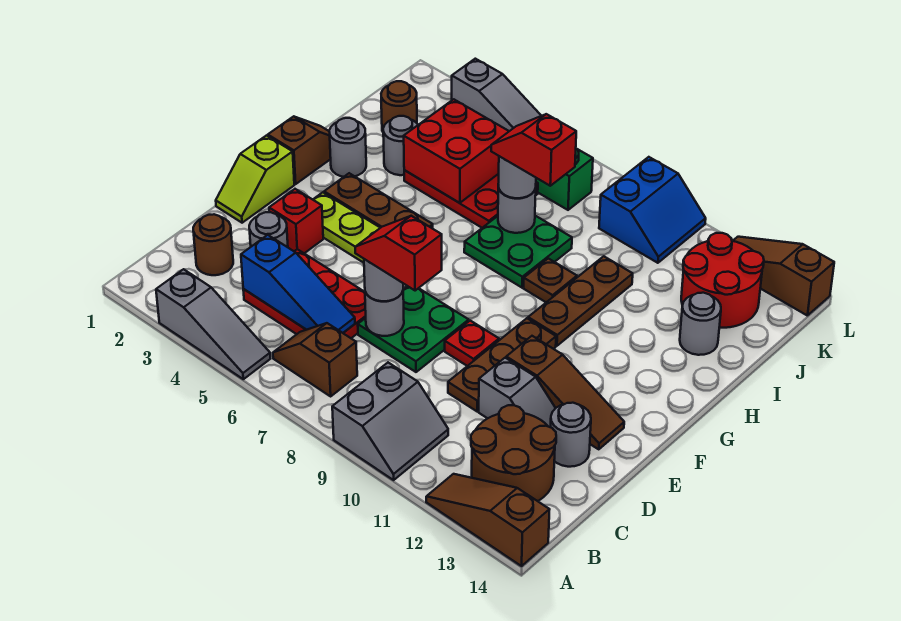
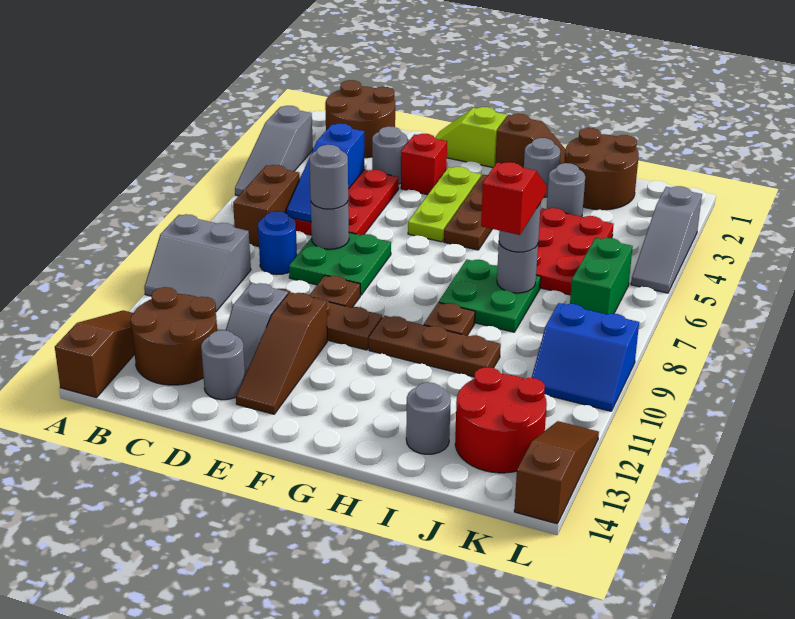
brown 1x2 slope [273,323,357,396] -> brown 1x2 brick [233,165,299,246]
brown 1x1 round brick [193,214,233,275] -> brown 2x2 round brick [325,80,395,158]
none -> blue 1x1 round brick [258,211,297,275]
red 1x2 slope [355,216,442,291] -> none
red 1x1 plate [445,321,499,366] -> brown 1x1 plate [310,275,360,308]
red 2x2 brick [404,99,509,203] -> none
brown 1x1 round brick [381,81,417,131] -> brown 2x2 round brick [564,128,639,210]

